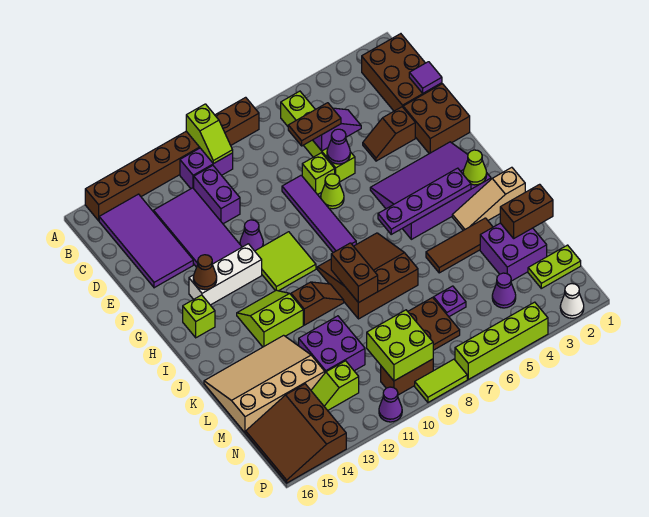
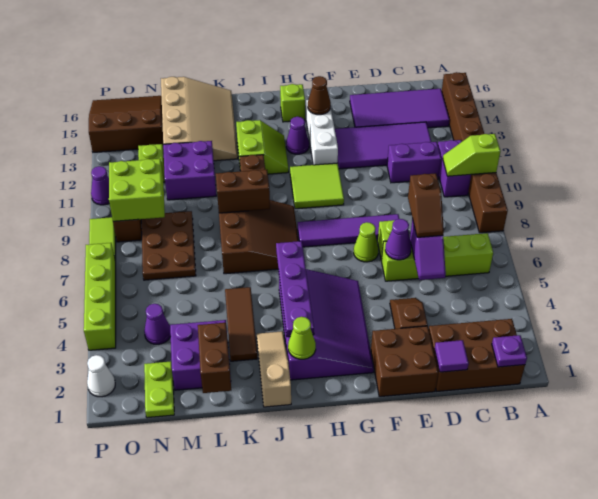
brown 1x2 plate [288,103,341,146] -> brown 1x2 slope [408,173,444,237]
purple 1x1 cone [240,220,263,251] -> purple 1x1 cone moved to [286,117,309,154]
purple 1x1 plate [434,286,466,317] -> purple 1x1 plate moved to [492,335,527,367]

